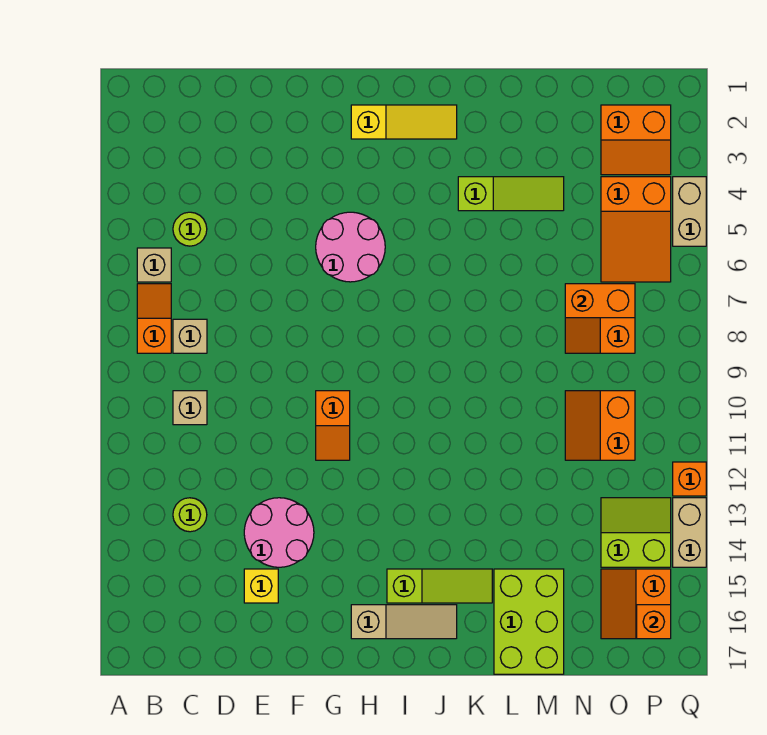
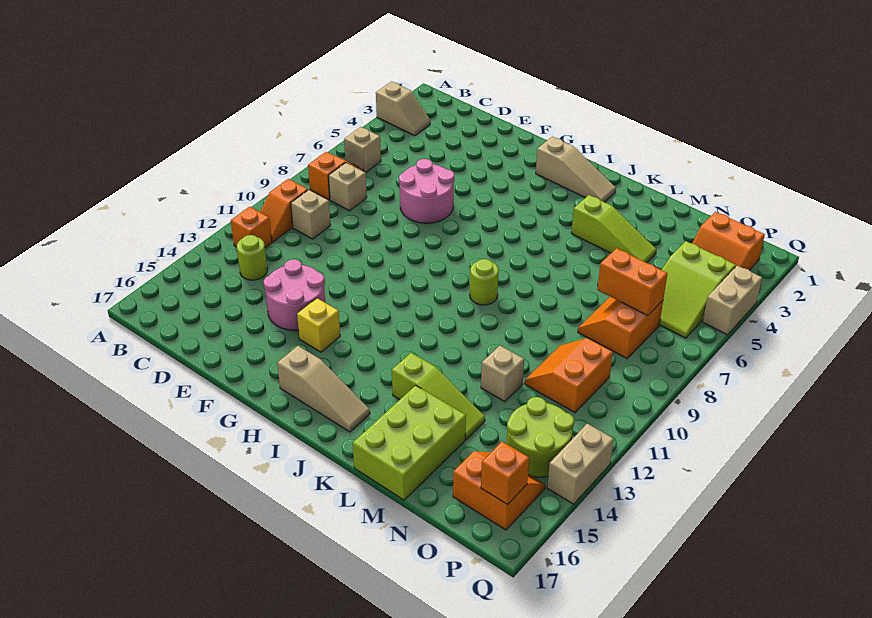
none -> tan 1x2 slope [376,82,430,136]
lime 1x1 round brick [173,212,207,246] -> lime 1x1 round brick moved to [470,259,499,305]
yellow 1x1 brick [244,569,278,603] -> yellow 1x1 brick moved to [297,298,340,352]
pink 2x2 round brick [316,212,385,282] -> pink 2x2 round brick moved to [399,159,454,223]
orange 1x2 slope [316,391,350,460] -> orange 1x2 slope moved to [260,179,308,242]
yellow 1x3 slope [351,105,457,139] -> tan 1x3 slope [536,137,616,202]
lime 1x3 slope [387,569,492,603] -> lime 1x3 slope moved to [392,353,485,439]
none -> tan 1x1 brick [481,346,524,402]
orange 2x3 slope [601,177,671,282] -> lime 2x3 slope [659,241,736,338]
lime 2x2 slope [601,498,671,567] -> lime 2x2 round brick [507,397,574,477]
orange 2x2 slope [601,569,671,639] -> orange 2x2 slope turned to [453,451,545,530]
orange 1x1 brick [673,462,706,496] -> orange 1x1 brick moved to [231,207,272,248]

